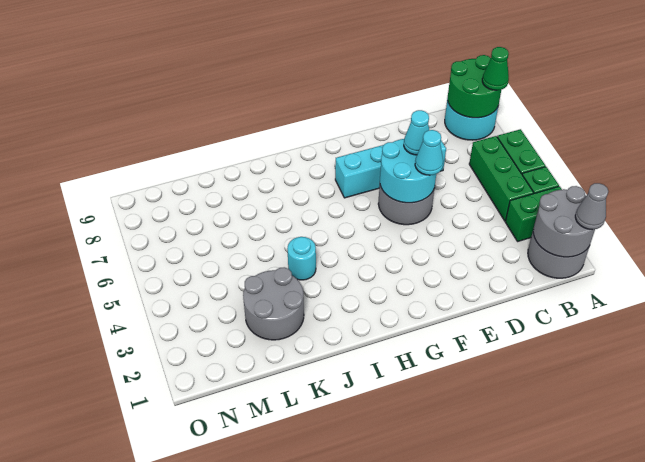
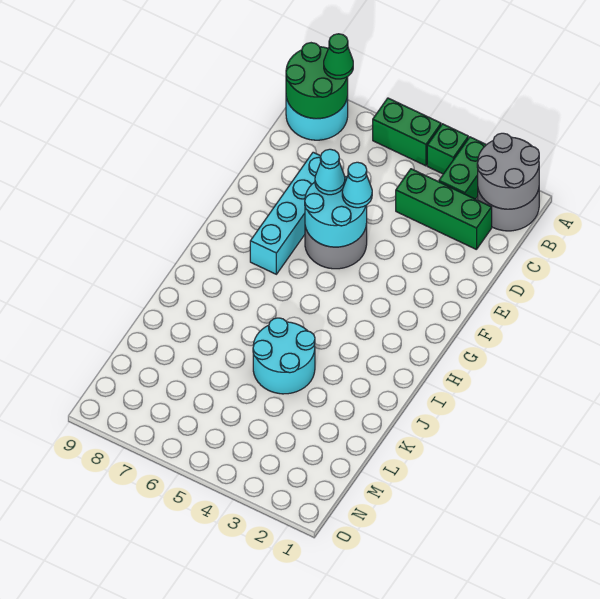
grey 1x1 cone [575,183,608,230] -> none
green 1x3 brick [469,136,534,221] -> green 1x3 brick moved to [396,169,492,250]
cyan 1x1 round brick [287,237,316,280] -> cyan 2x2 round brick [253,318,315,394]
grey 2x2 round brick [243,267,304,340] -> none

